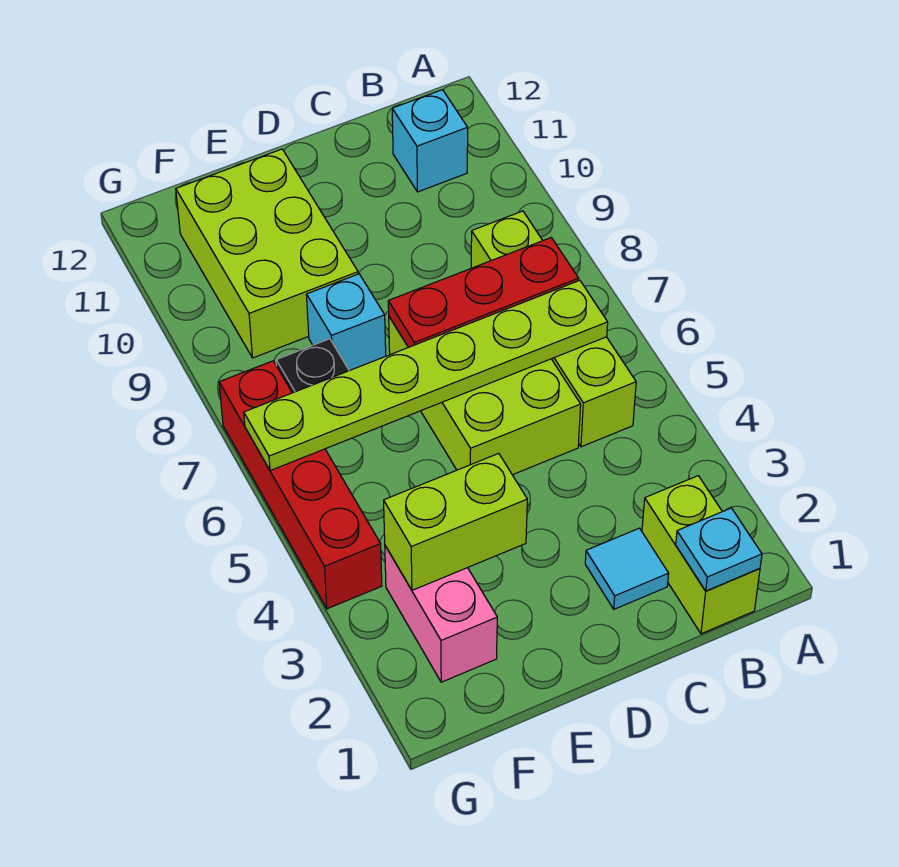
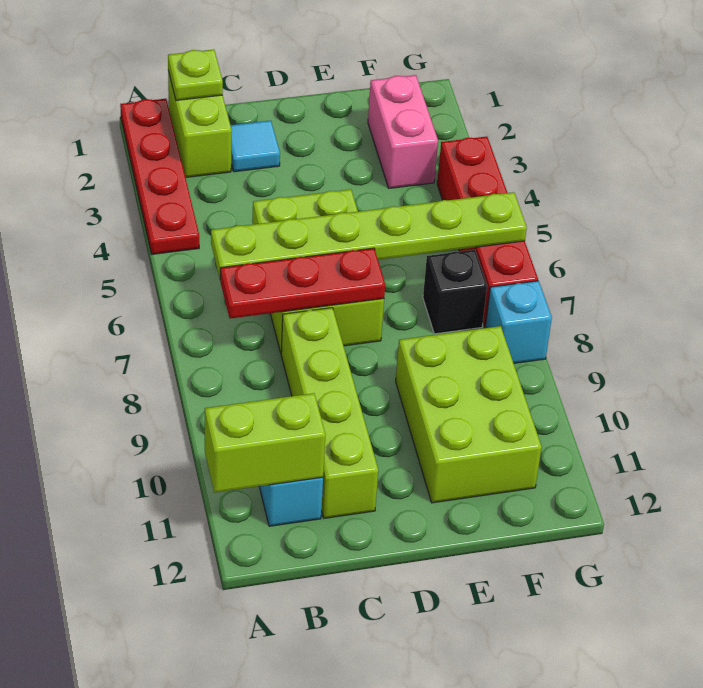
none -> red 1x4 plate [120,99,199,254]
cyan 1x1 plate [676,508,762,591] -> lime 1x1 plate [168,50,223,100]
lime 1x4 brick [471,211,636,447] -> lime 1x4 brick moved to [281,308,378,518]
lime 1x2 brick [384,453,527,590] -> lime 1x2 brick moved to [205,393,326,493]
cyan 1x1 brick [306,274,386,371] -> cyan 1x1 brick moved to [485,281,552,363]

